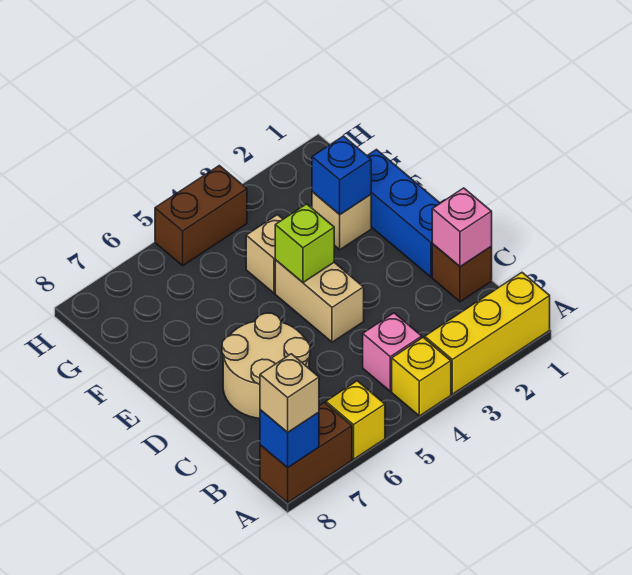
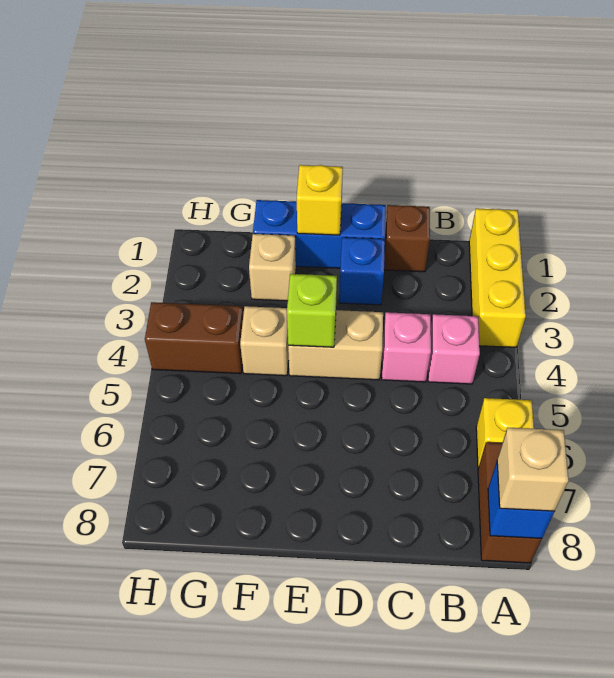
yellow 1x1 brick [392,338,451,416] -> yellow 1x1 brick moved to [297,165,343,235]
pink 1x1 brick [432,188,492,267] -> pink 1x1 brick moved to [382,312,431,382]
tan 2x2 round brick [222,313,310,419] -> none
blue 1x1 brick [312,136,371,215] -> blue 1x1 brick moved to [339,237,385,305]
brown 1x2 brick [155,166,247,266] -> brown 1x2 brick turned to [145,302,243,374]

